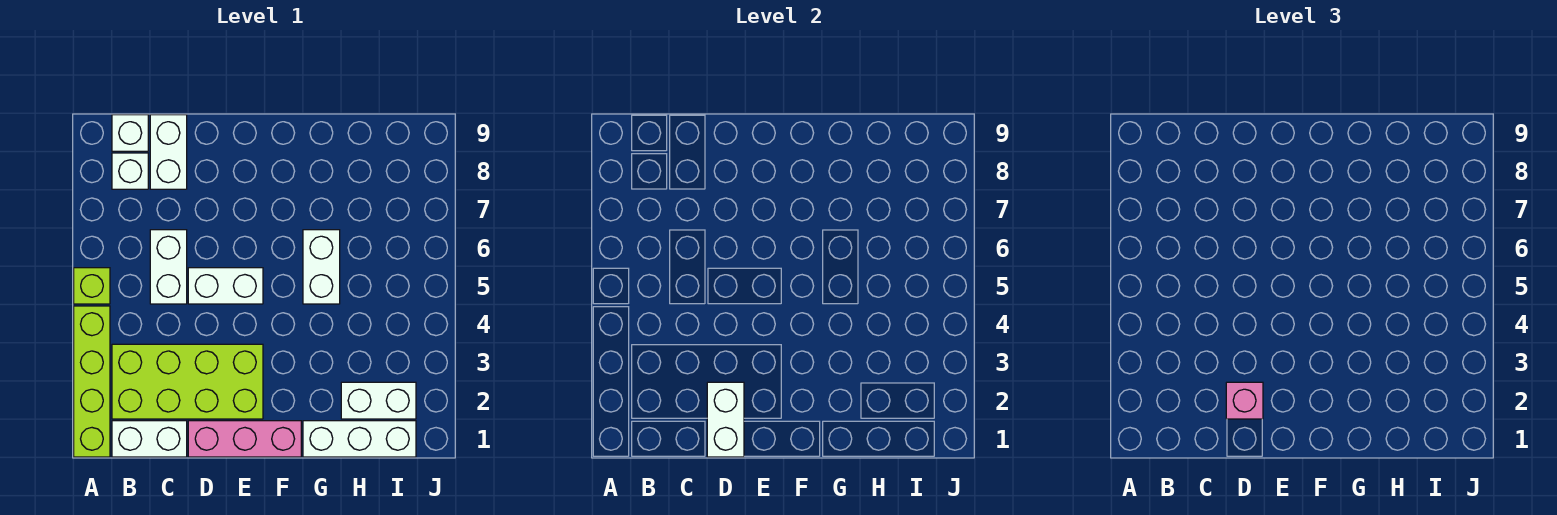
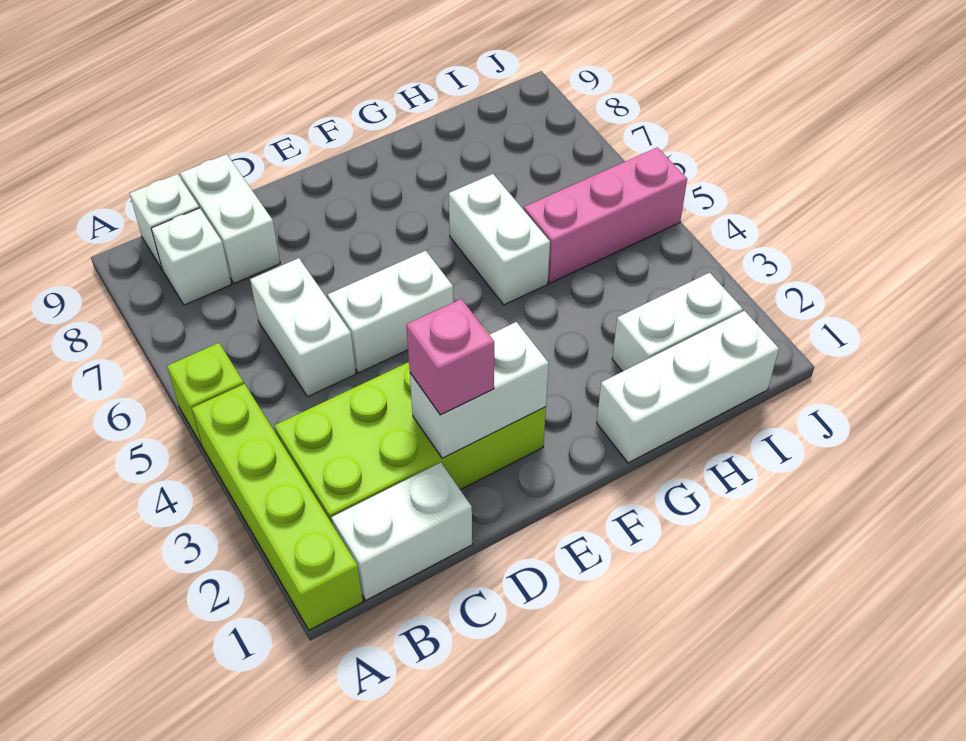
pink 1x3 brick [188,421,301,457] -> pink 1x3 brick moved to [524,147,687,283]
white 1x2 brick [707,382,744,457] -> white 1x2 brick turned to [410,322,549,458]

